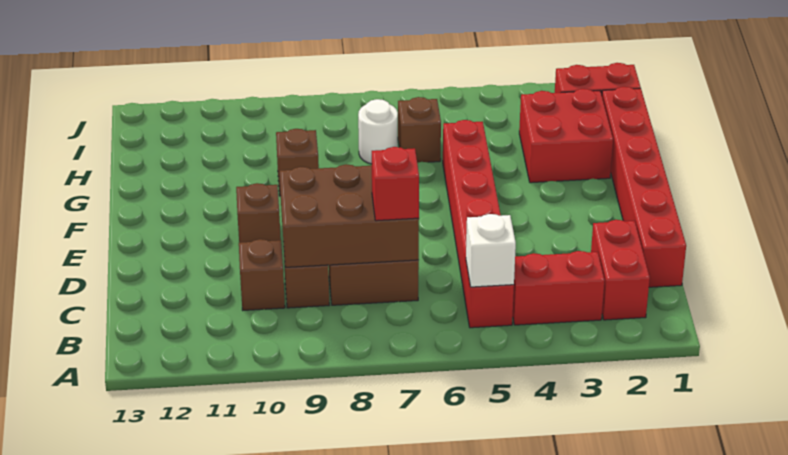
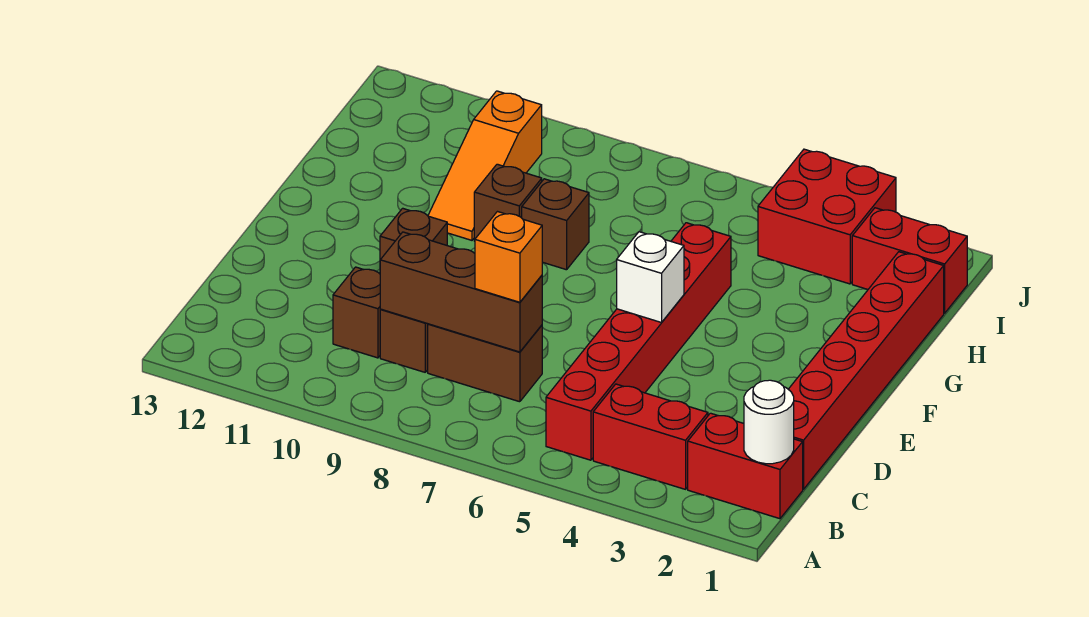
red 1x2 brick [591,220,650,320] -> red 1x2 brick turned to [688,413,803,519]
white 1x1 brick [466,214,516,287] -> white 1x1 brick moved to [617,232,684,323]
brown 2x3 brick [280,164,419,267] -> brown 1x3 brick [380,232,542,352]
red 1x1 brick [372,147,419,221] -> orange 1x1 brick [475,212,542,302]
red 2x2 brick [519,89,613,183] -> red 2x2 brick moved to [758,149,896,284]
none -> orange 1x3 slope [428,91,542,240]
brown 1x1 brick [398,97,441,163] -> brown 1x1 brick moved to [522,179,589,270]
white 1x1 round brick [358,99,398,164] -> white 1x1 round brick moved to [744,380,794,464]

